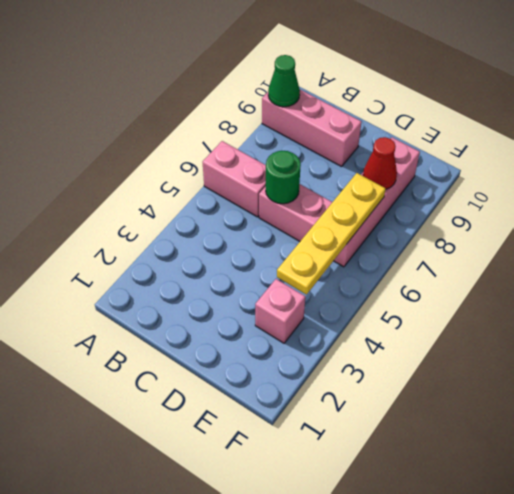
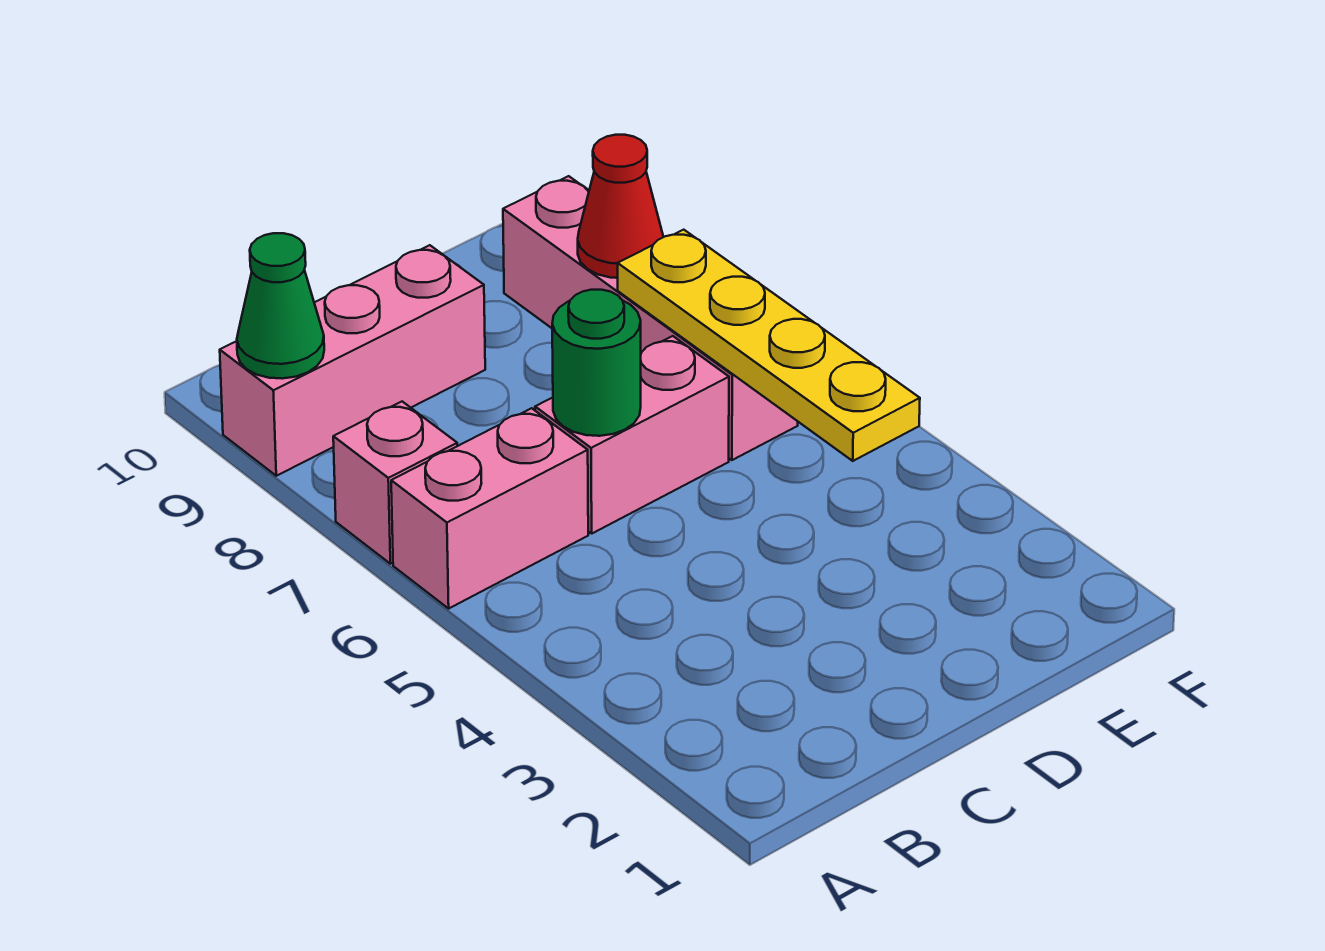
pink 1x1 brick [255,279,305,343] -> pink 1x1 brick moved to [333,402,457,564]

